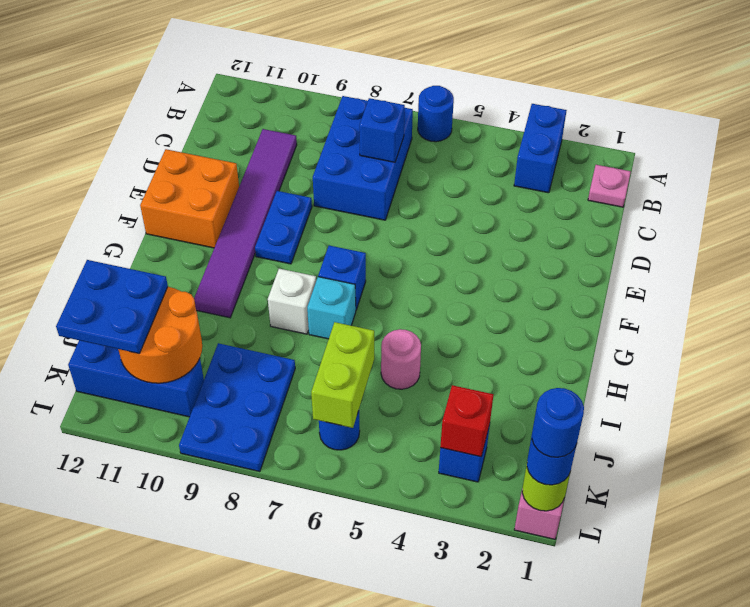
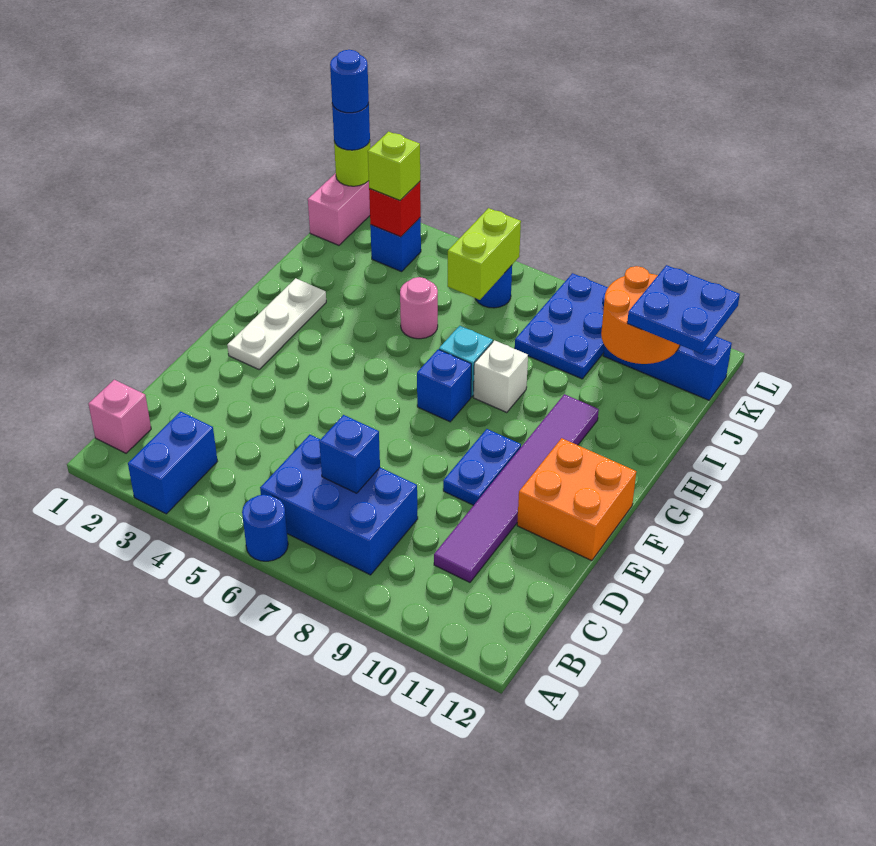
pink 1x1 plate [588,165,631,207] -> pink 1x1 brick [89,380,151,453]
blue 2x3 brick [313,96,413,220] -> blue 2x3 brick turned to [260,435,418,575]
none -> white 1x3 plate [227,278,326,369]
none -> lime 1x1 brick [368,132,420,200]

